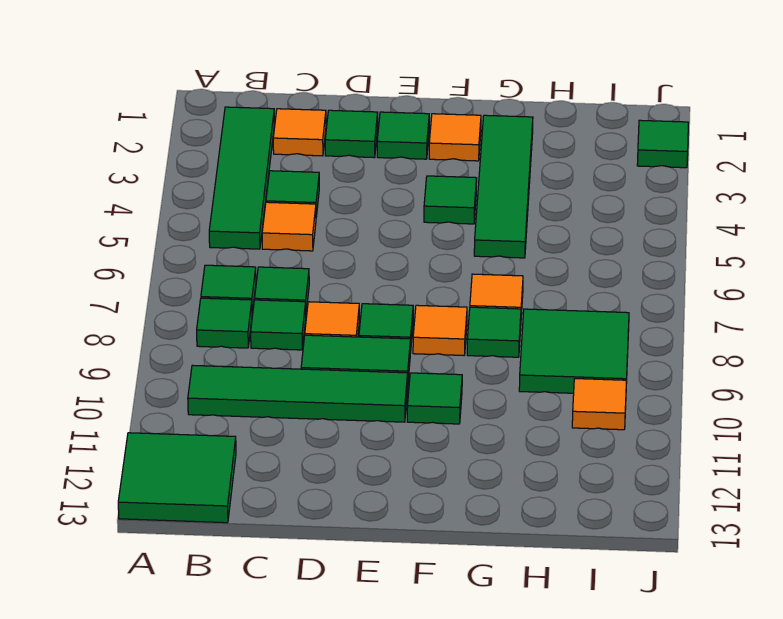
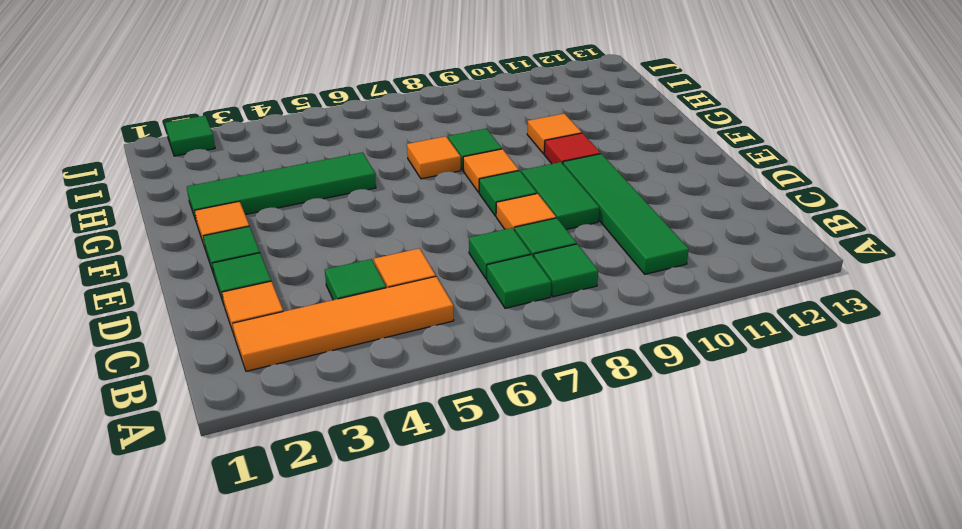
green 2x2 tile [118,433,236,523] -> none
green 1x4 tile [209,107,275,249] -> orange 1x4 tile [233,277,454,371]
green 1x1 tile [424,176,477,224] -> none
green 1x1 tile [407,373,462,424] -> red 1x1 tile [544,133,601,164]
green 2x2 tile [519,309,629,393] -> none
orange 1x1 tile [572,379,626,430] -> orange 1x1 tile moved to [527,114,582,154]

